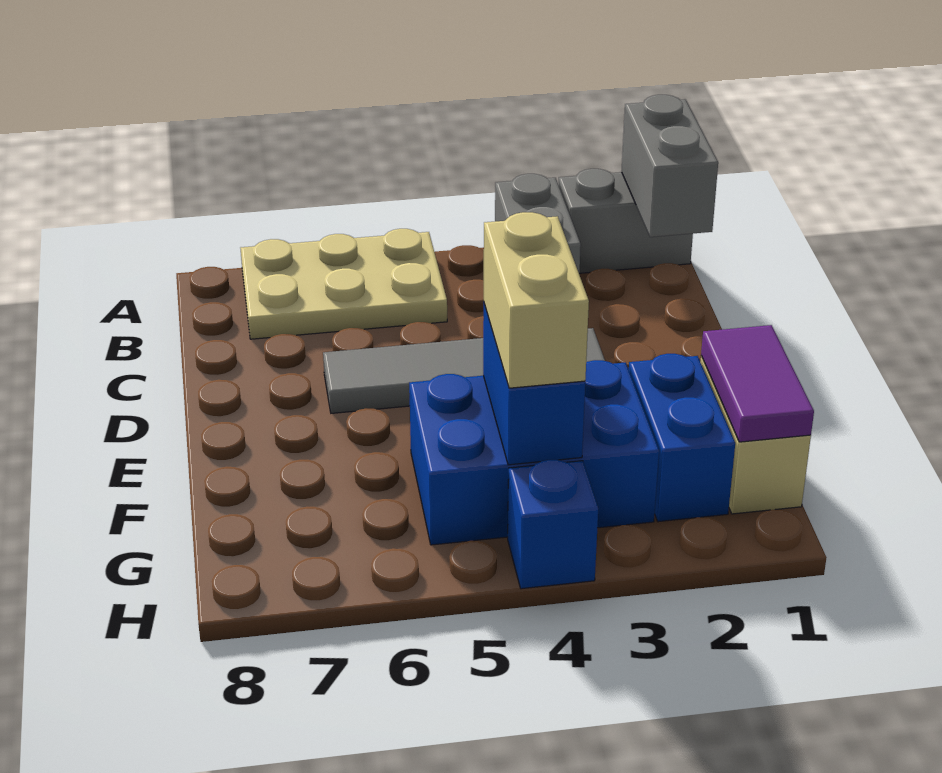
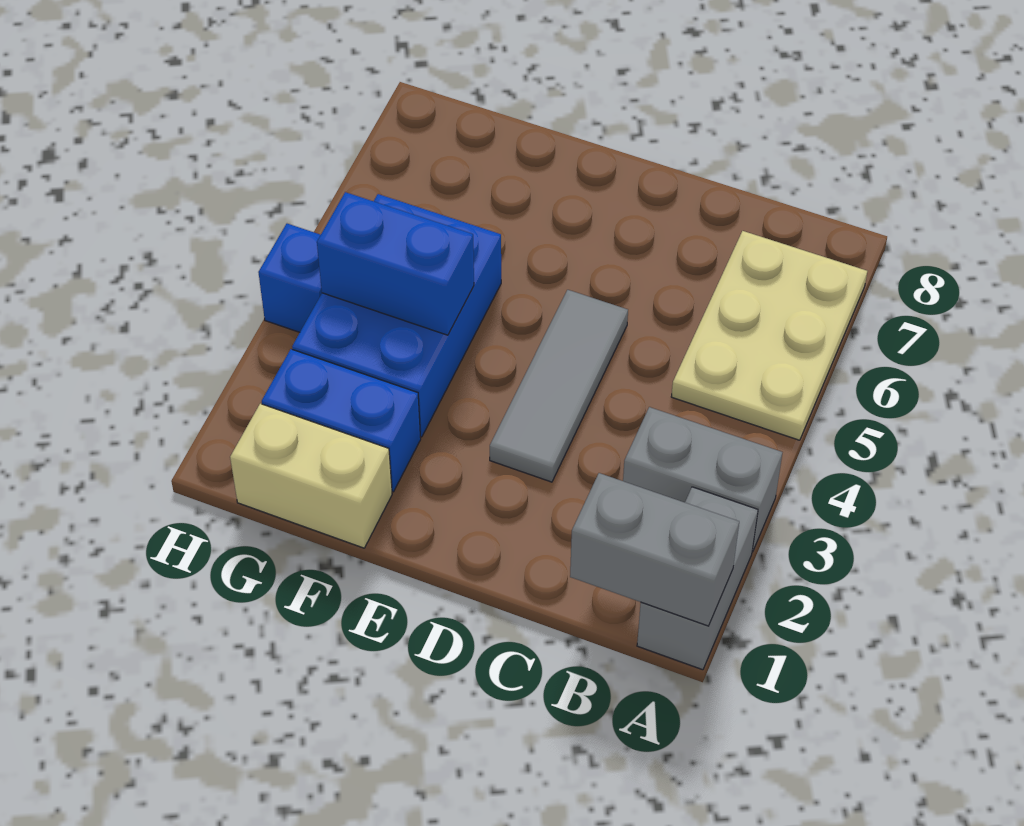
grey 1x4 tile [323,328,605,413] -> grey 1x3 tile [490,290,628,482]
purple 1x2 tile [701,325,814,442] -> none
tan 1x2 brick [484,212,589,388] -> none

